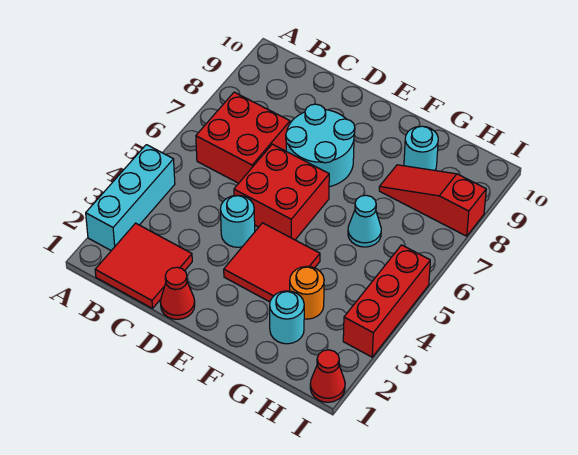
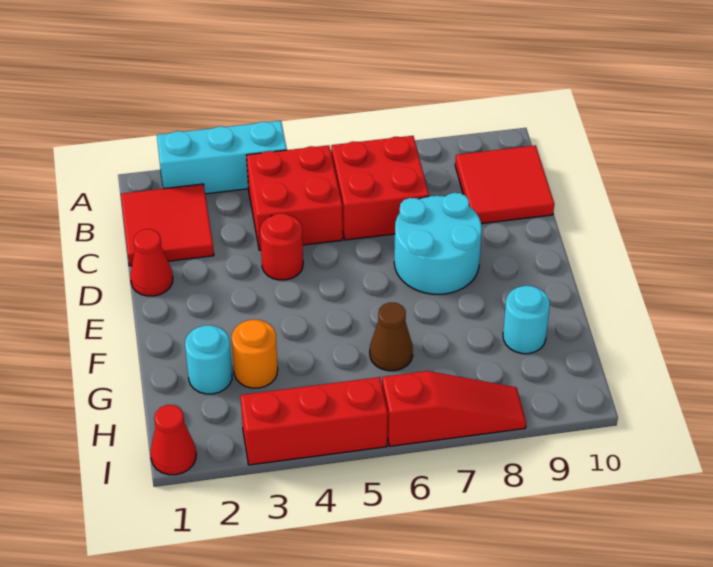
cyan 1x1 round brick [220,195,255,247] -> red 1x1 round brick [260,213,303,280]
red 2x2 brick [234,144,329,240] -> red 2x2 brick moved to [247,145,343,250]
red 2x2 tile [224,223,320,302] -> red 2x2 tile moved to [455,145,554,224]
cyan 1x1 cone [348,195,381,247] -> brown 1x1 cone [370,302,413,371]
red 1x3 slope [379,165,486,236] -> red 1x3 slope turned to [382,371,526,446]

